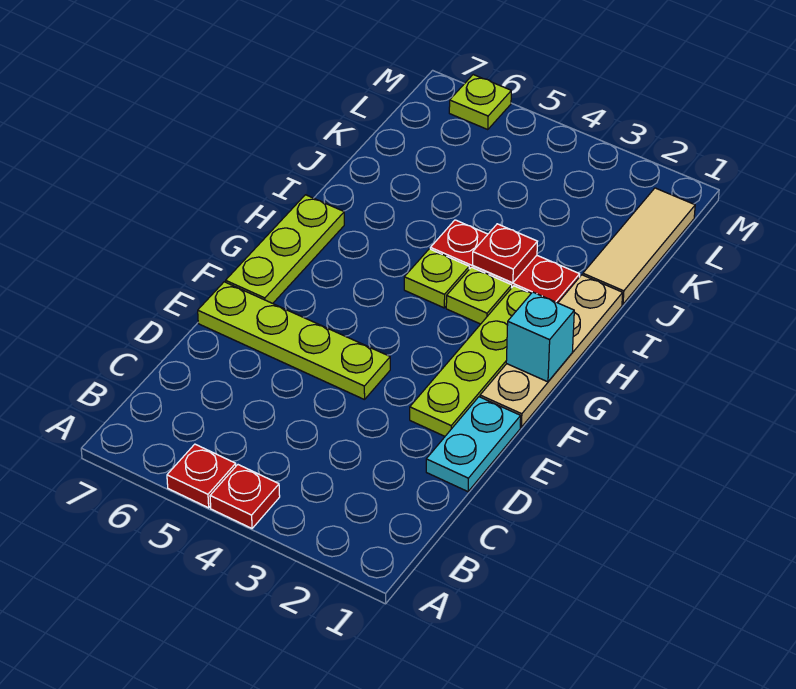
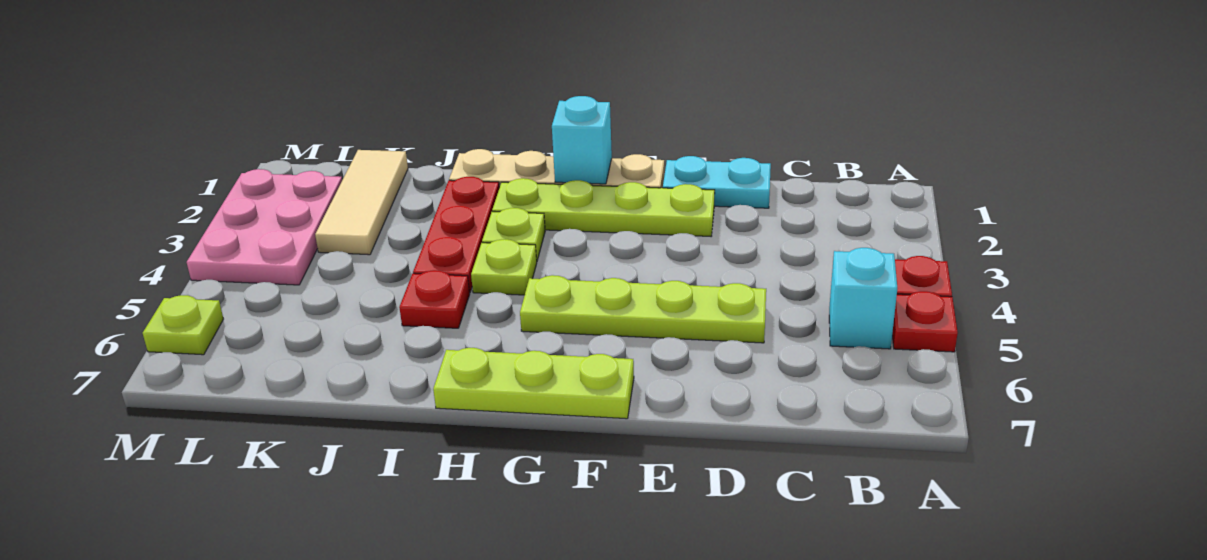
none -> cyan 1x1 brick [829,248,897,349]
lime 1x4 plate [198,282,390,400] -> lime 1x4 plate turned to [520,275,766,343]
red 1x1 plate [473,224,537,283] -> red 1x1 plate moved to [399,270,470,328]
tan 1x3 tile [583,188,695,304] -> tan 1x3 tile turned to [315,150,408,255]
none -> pink 2x3 plate [187,169,342,285]

